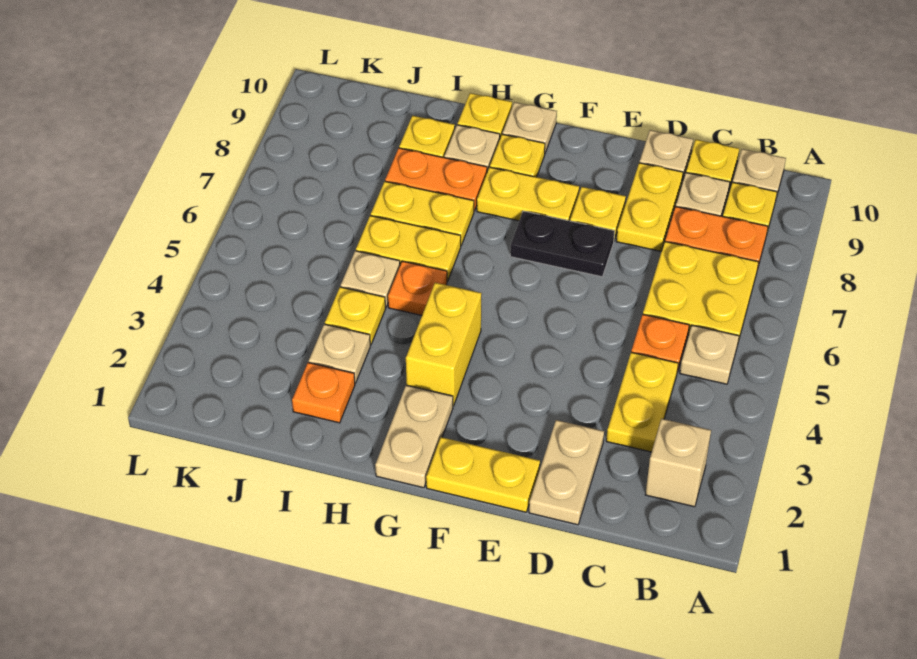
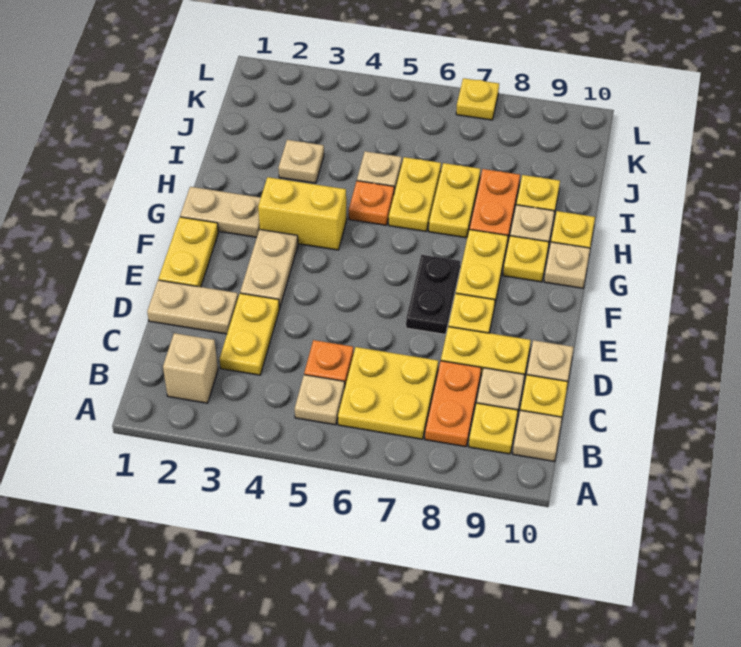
yellow 1x2 plate [606,352,678,452] -> yellow 1x2 plate turned to [219,293,280,375]
none -> tan 1x2 plate [240,230,298,308]
orange 1x1 plate [292,362,355,423] -> none
yellow 1x1 plate [325,287,385,345] -> yellow 1x1 plate moved to [456,78,499,120]

